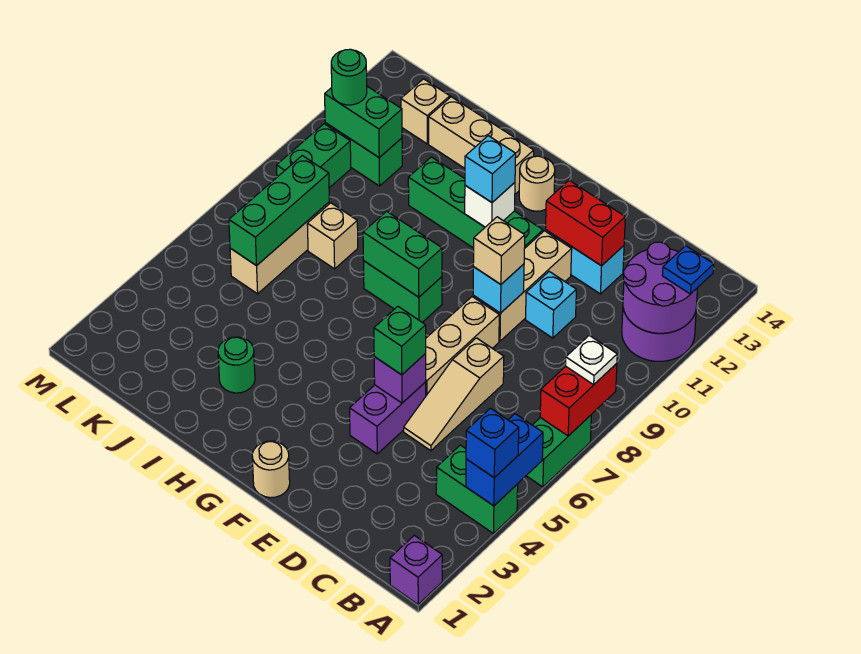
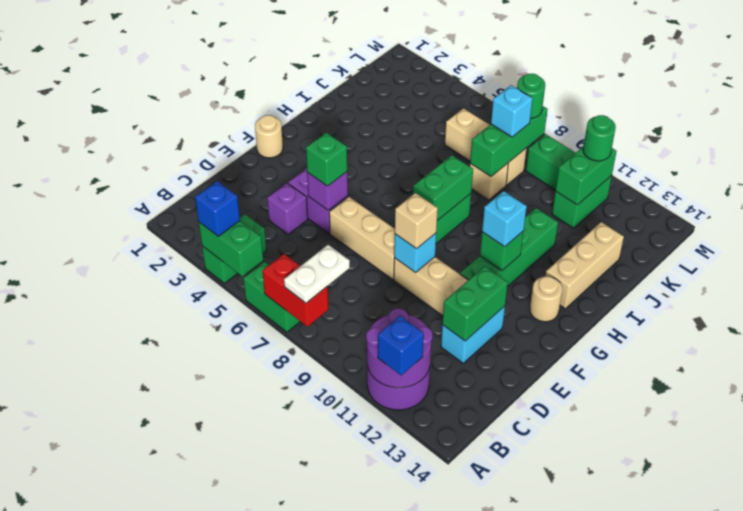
purple 1x1 brick [390,535,442,604] -> purple 1x1 brick moved to [267,183,308,234]
blue 1x2 brick [466,414,543,506] -> green 1x2 brick [199,221,263,276]
white 1x1 plate [566,335,617,385] -> white 1x2 plate [284,245,350,303]
blue 1x1 plate [662,246,714,294] -> blue 1x1 brick [378,316,424,375]
tan 1x3 slope [404,338,504,451] -> none
cyan 1x1 brick [526,272,576,338] -> cyan 1x1 brick moved to [491,85,533,137]
red 1x2 brick [546,180,625,266] -> green 1x2 brick [442,266,508,341]
white 1x1 brick [465,183,515,227] -> green 1x1 brick [480,232,523,270]
green 1x1 round brick [218,337,255,393] -> green 1x1 round brick moved to [517,74,545,118]
green 1x3 brick [229,156,329,266] -> green 1x3 brick turned to [470,106,548,177]
tan 1x1 brick [401,79,450,144] -> none

